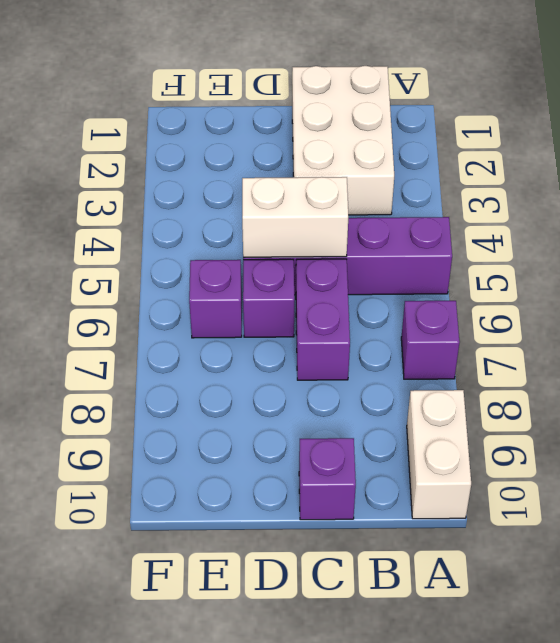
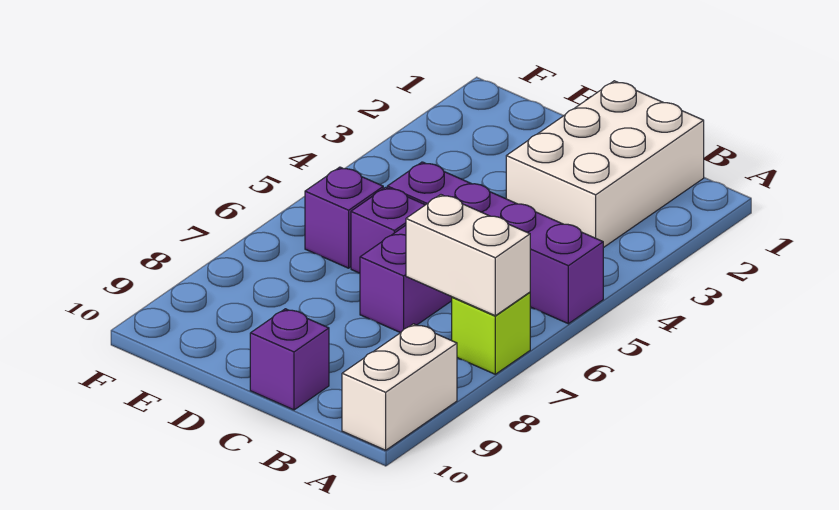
purple 1x1 brick [401,301,460,379] -> lime 1x1 brick [452,292,530,374]
white 1x2 brick [242,177,348,257] -> white 1x2 brick moved to [406,195,530,316]

